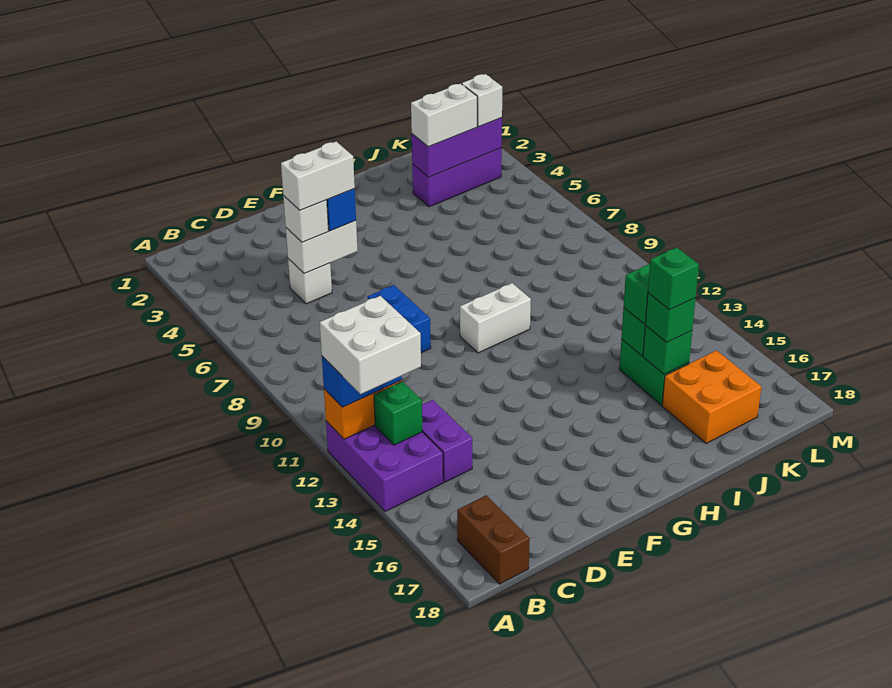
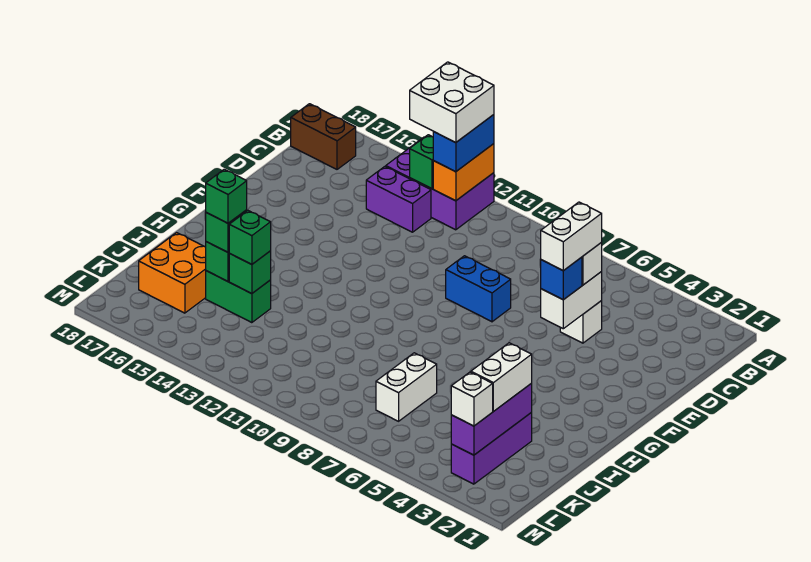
white 1x2 brick [460,283,531,353] -> white 1x2 brick moved to [376,353,437,421]

